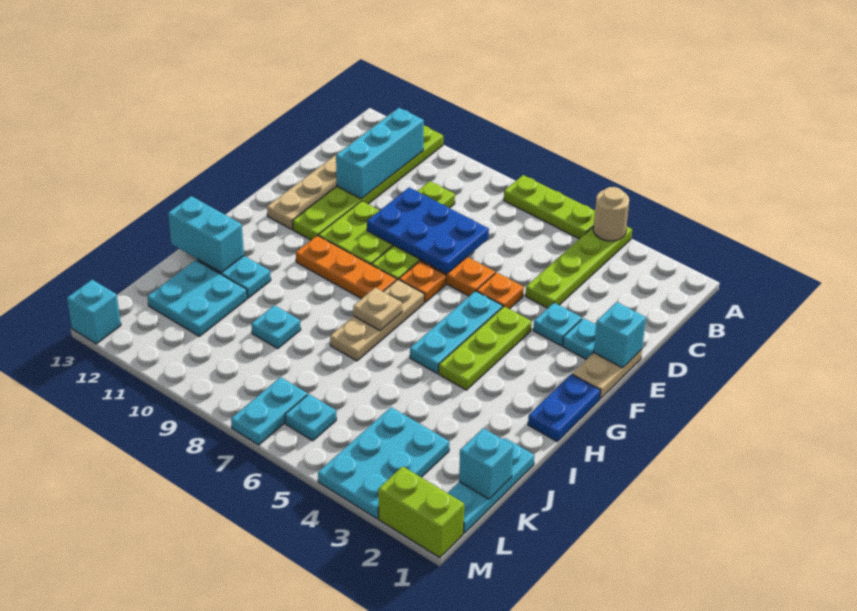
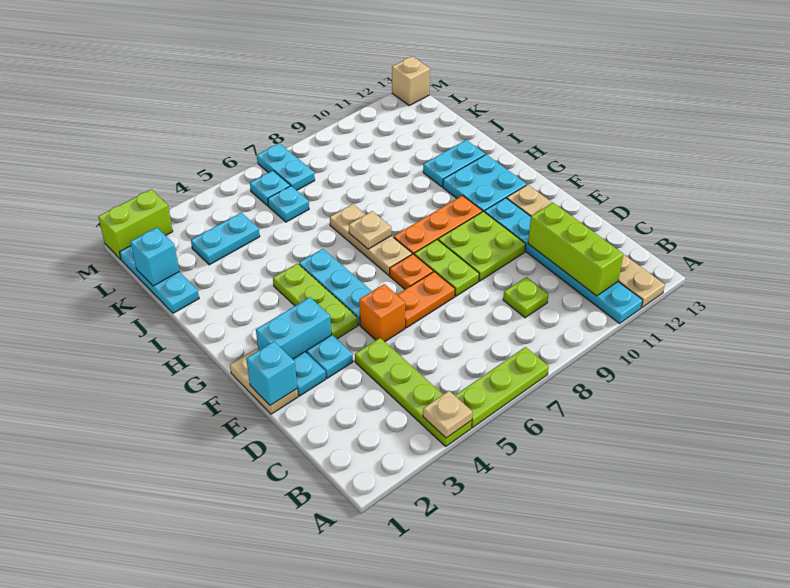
tan 1x1 round brick [593,187,629,241] -> tan 1x1 plate [423,391,472,438]
lime 1x6 plate [293,125,443,240] -> cyan 1x6 plate [484,198,643,324]
cyan 1x3 brick [336,108,424,199] -> lime 1x3 brick [528,203,624,296]
blue 2x3 plate [367,188,489,274] -> none
orange 1x1 plate [476,273,524,309] -> orange 1x1 brick [359,284,405,342]
blue 1x2 plate [528,374,600,441] -> none
cyan 1x2 brick [168,196,244,272] -> cyan 1x2 brick moved to [256,297,331,359]
cyan 1x1 plate [251,305,301,348] -> cyan 1x1 plate moved to [268,186,309,222]
cyan 2x2 plate [148,260,247,336] -> cyan 2x2 plate moved to [443,154,527,212]
cyan 2x3 plate [318,407,449,519] -> cyan 1x2 plate [191,213,260,265]
cyan 1x1 brick [67,280,121,344] -> tan 1x1 brick [392,56,430,106]

